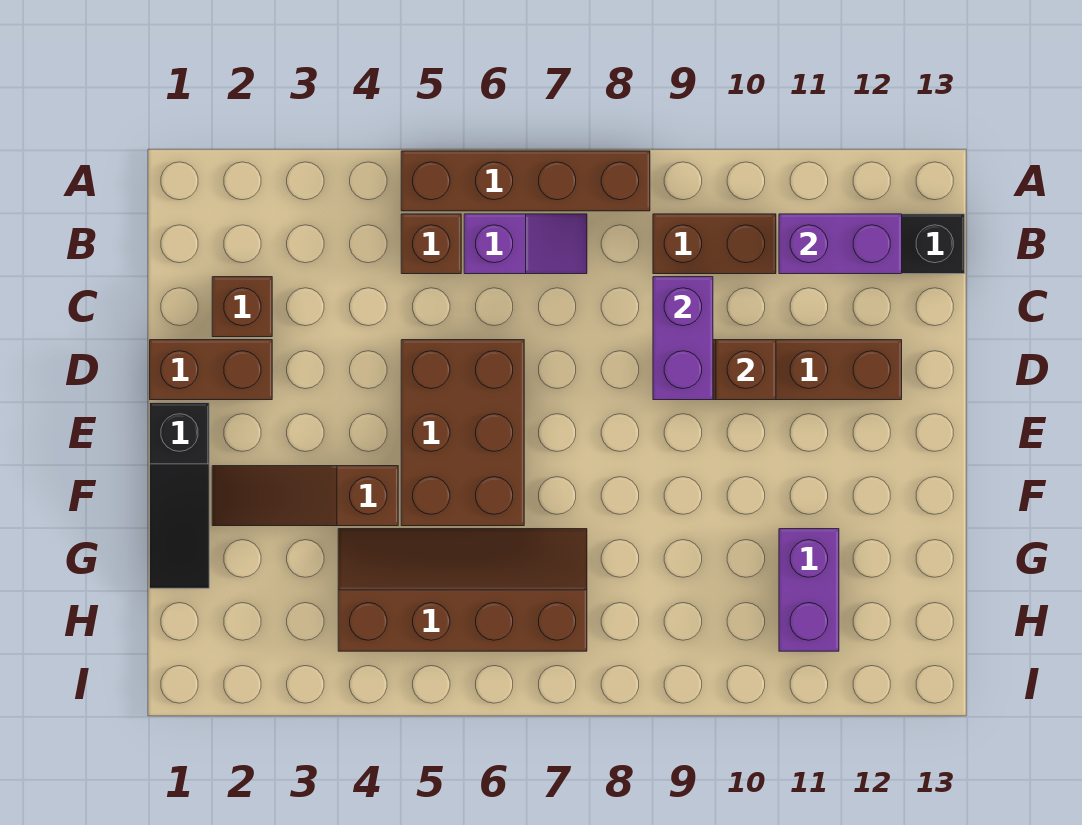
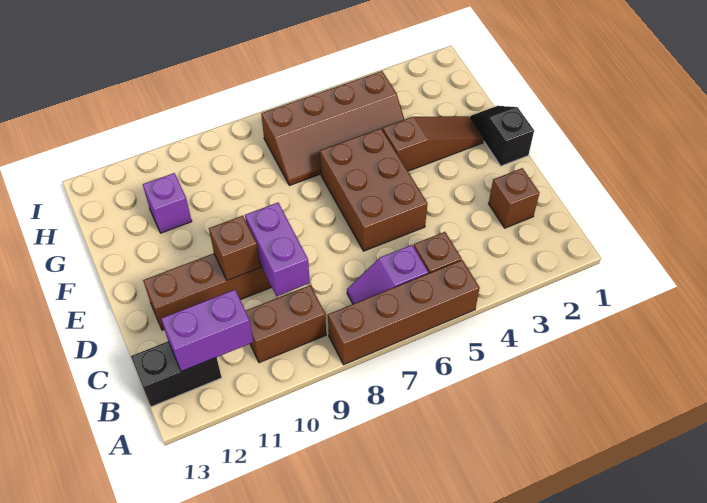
brown 1x2 brick [150,340,272,400] -> none
black 1x3 slope [150,403,209,588] -> black 1x2 slope [470,106,534,166]
purple 1x2 brick [779,529,839,651] -> purple 1x1 brick [143,173,192,233]

